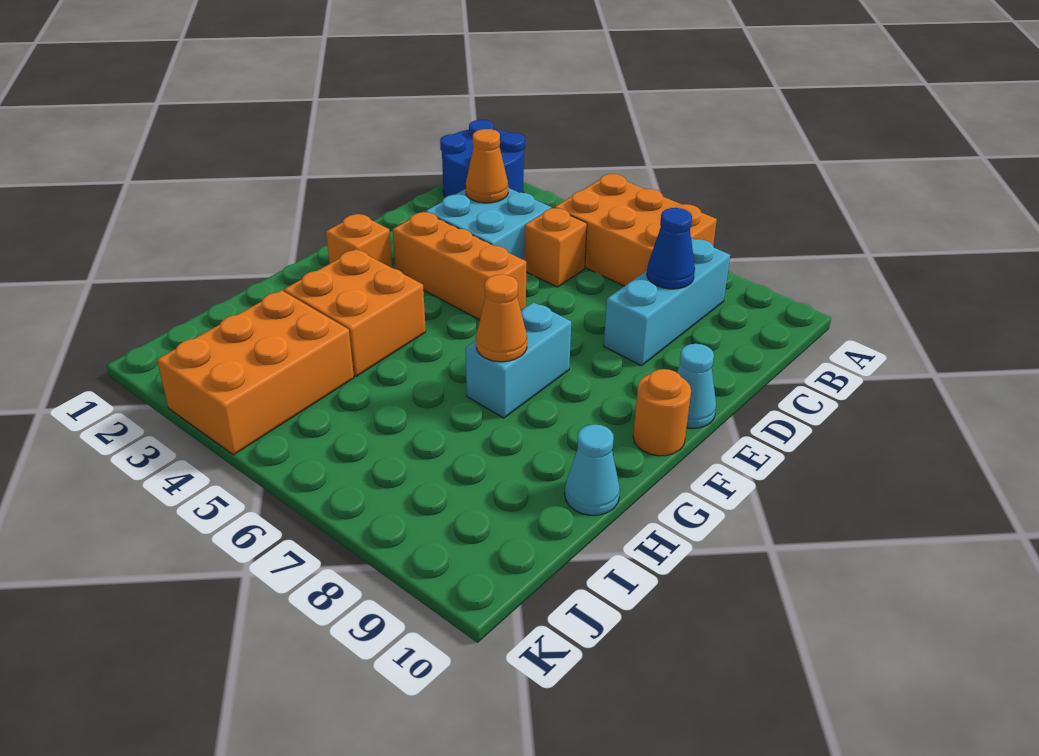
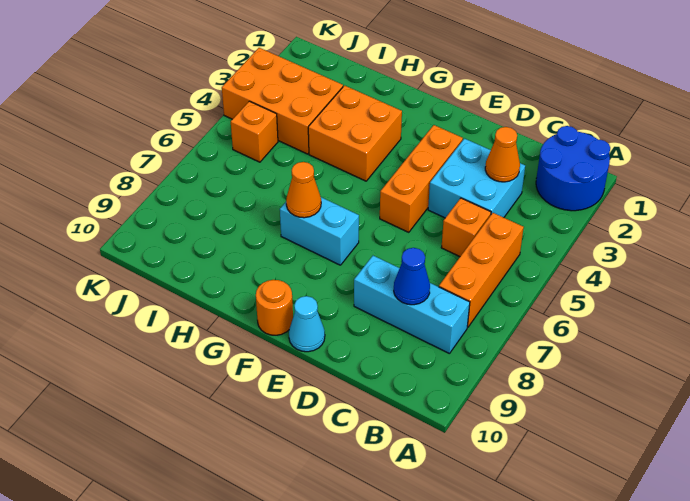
orange 2x3 brick [554,174,717,286] -> orange 1x3 brick [439,213,524,327]
orange 1x1 brick [326,214,392,268] -> orange 1x1 brick moved to [231,101,278,162]
cyan 1x1 cone [565,424,620,515] -> none

